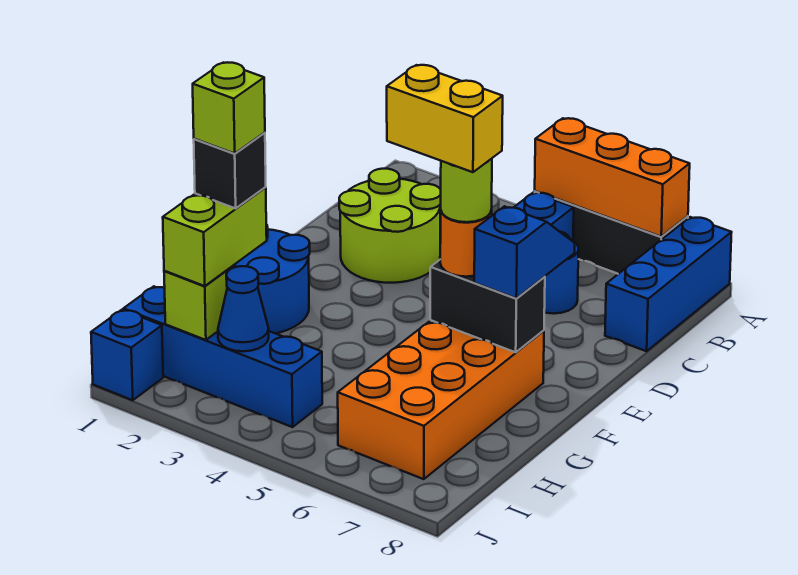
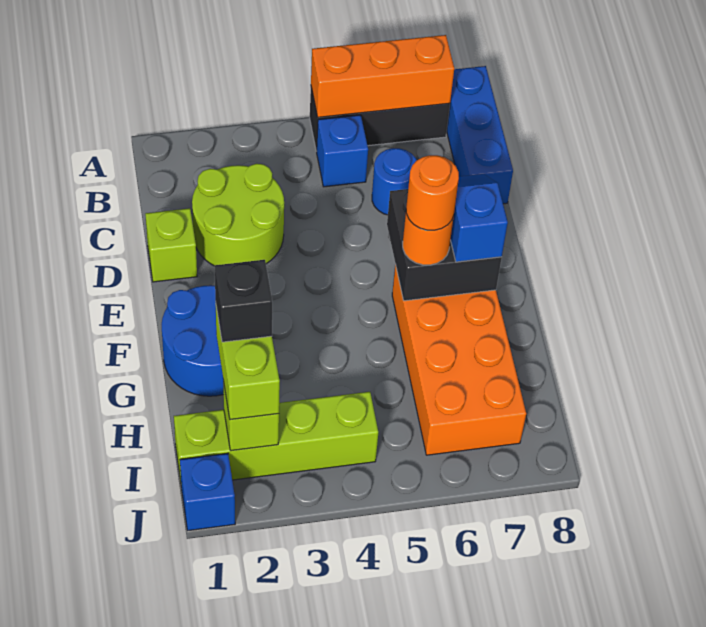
yellow 1x2 brick [387,65,503,172] -> none
black 1x2 brick [430,260,545,352] -> black 2x2 brick [387,189,502,301]
lime 1x1 round brick [440,159,492,222] -> orange 1x1 round brick [406,155,459,230]
lime 1x1 brick [193,62,265,154] -> lime 1x1 brick moved to [145,208,197,282]
blue 1x4 brick [123,286,322,427] -> lime 1x4 brick [174,392,378,481]
blue 1x1 cone [218,266,269,351] -> none

